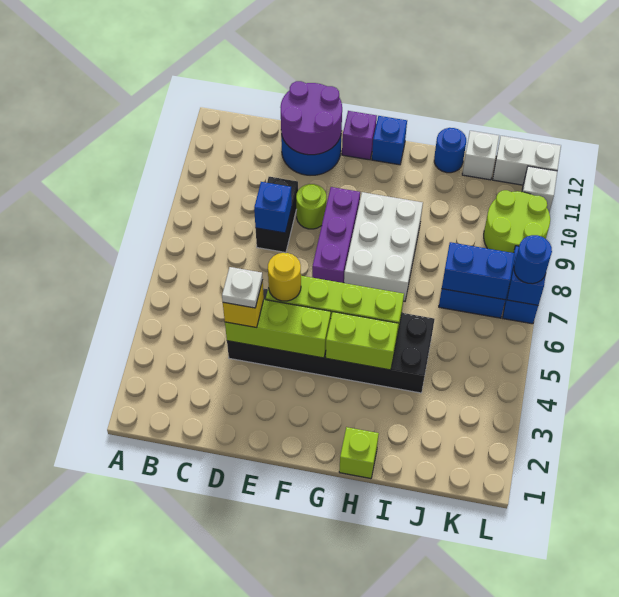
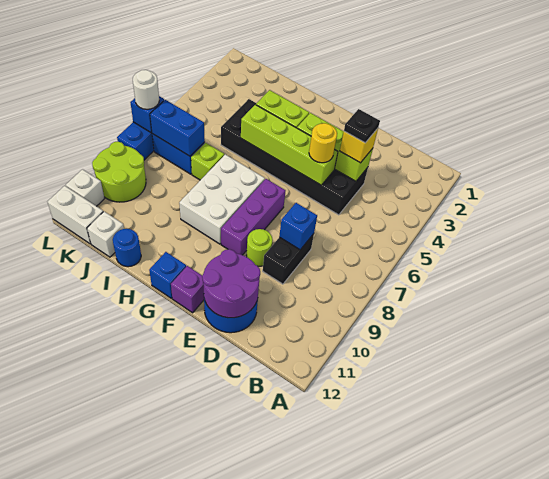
white 1x1 plate [222,267,263,308] -> black 1x1 plate [344,109,380,143]
lime 1x1 brick [339,427,379,479] -> lime 1x1 brick moved to [191,143,224,180]
blue 1x1 round brick [514,235,552,284] -> white 1x1 round brick [133,70,159,109]

